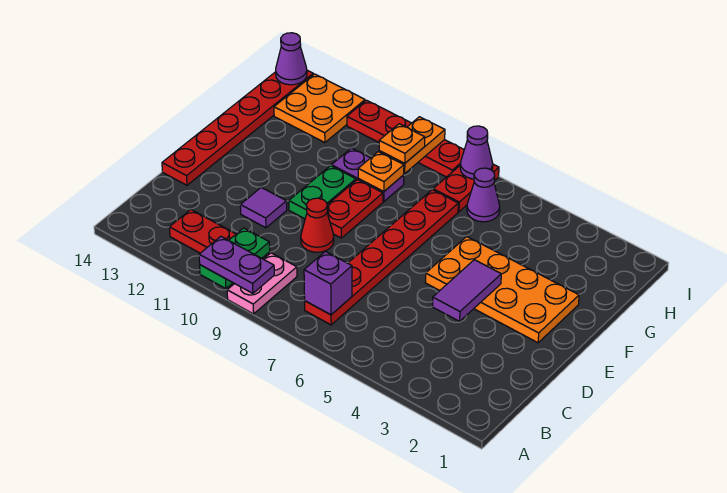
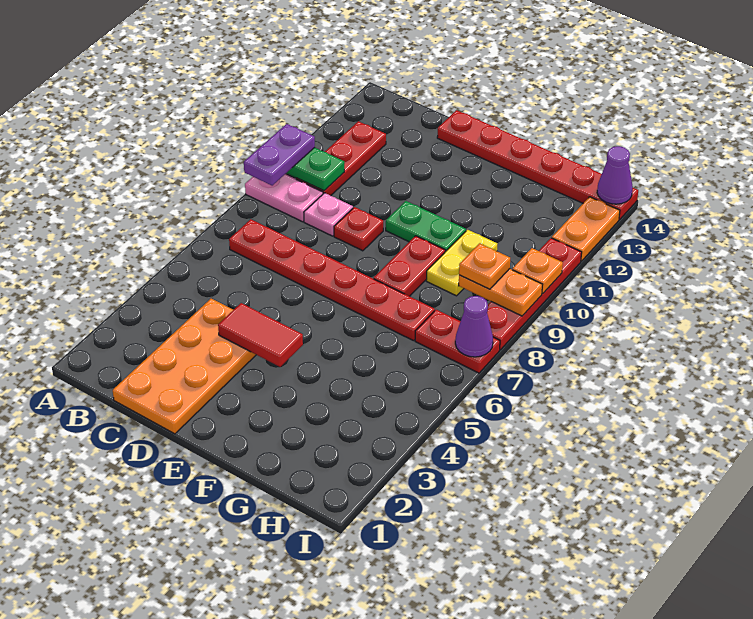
purple 1x1 brick [304,251,352,315] -> none
none -> pink 1x1 plate [304,193,353,236]
purple 1x2 tile [433,260,501,321] -> red 1x2 tile [218,303,303,367]
red 1x1 cone [301,198,334,252] -> red 1x1 plate [334,207,383,251]
purple 1x1 tile [240,187,287,228] -> none
orange 2x4 plate [425,237,579,343] -> orange 2x4 plate moved to [113,299,256,434]
red 1x2 plate [327,180,383,238] -> red 1x2 plate turned to [374,236,445,296]
purple 1x2 plate [332,148,404,202] -> yellow 1x2 plate [426,230,497,296]
orange 1x1 plate [358,152,404,192] -> orange 1x1 plate moved to [512,248,563,294]
purple 1x1 cone [467,168,500,222] -> none
orange 2x2 plate [274,74,365,143] -> orange 1x2 plate [552,197,620,261]

